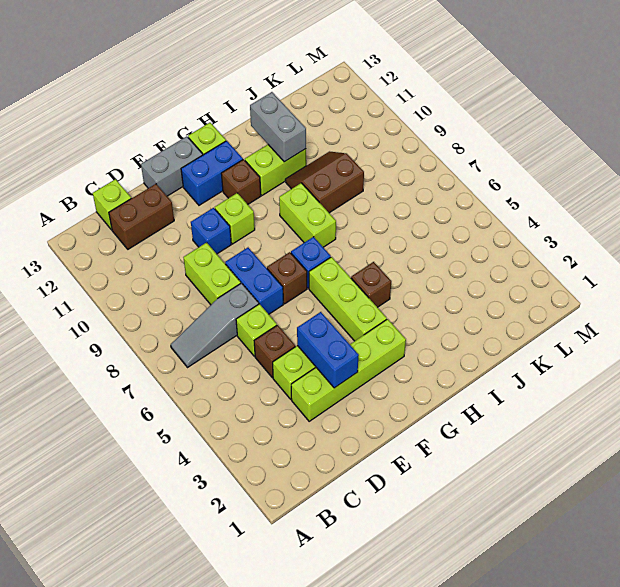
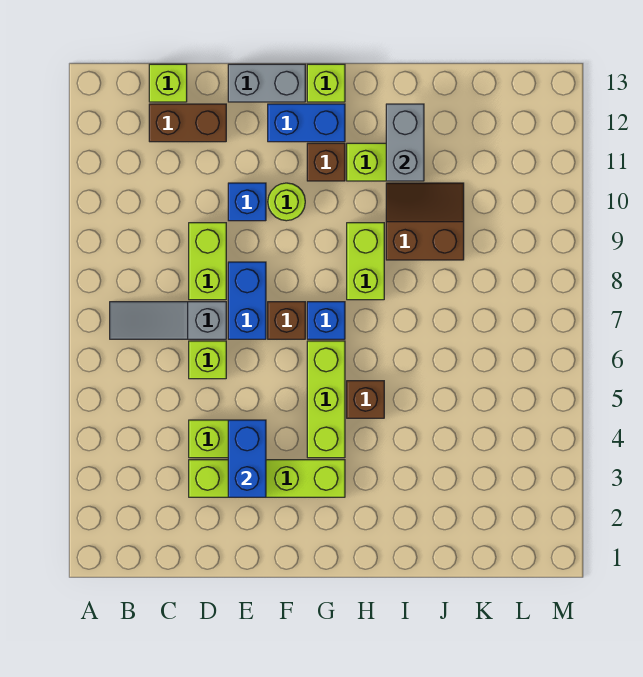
brown 1x1 brick [254,325,295,378] -> none
lime 1x1 brick [215,193,255,244] -> lime 1x1 round brick [268,183,305,221]

